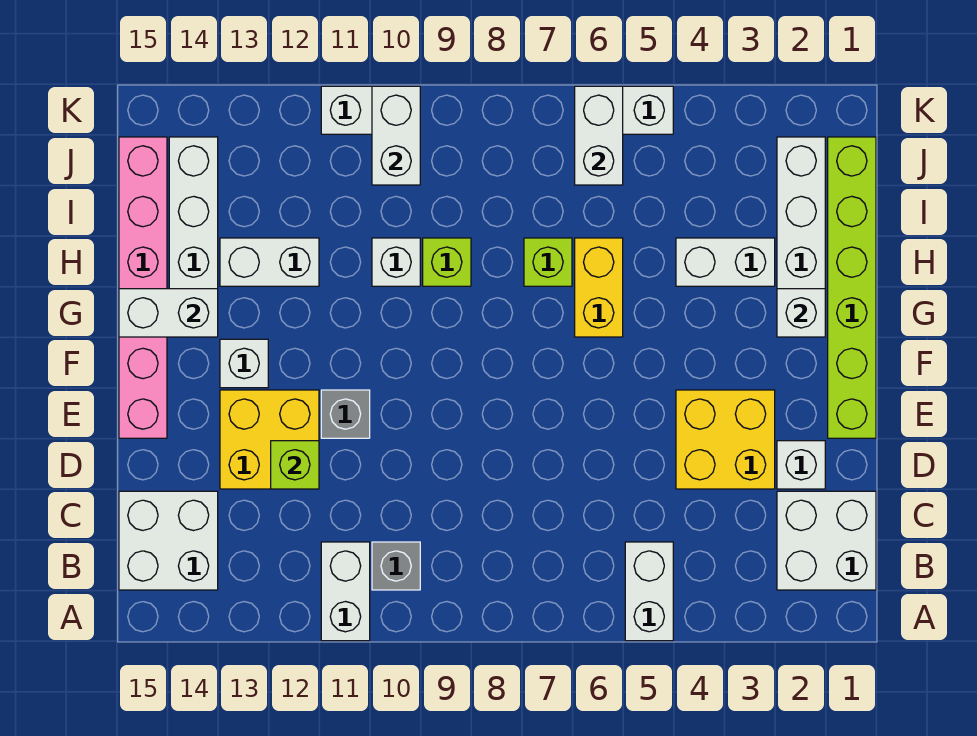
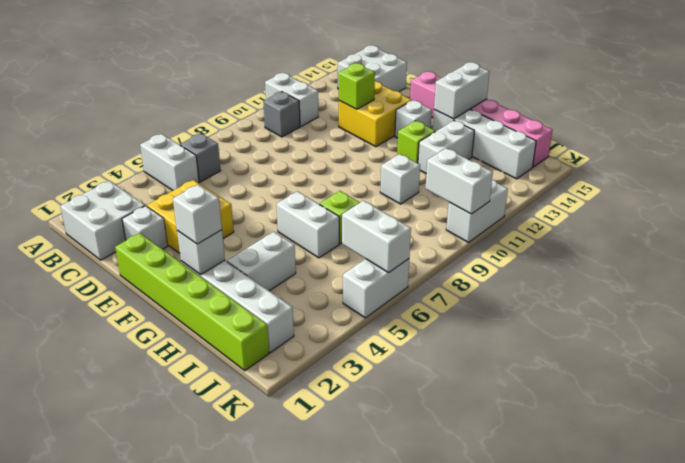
grey 1x1 brick [321,390,370,438] -> grey 1x1 brick moved to [180,133,221,182]
none -> white 1x1 brick [173,185,222,244]
yellow 1x2 brick [575,238,623,337] -> white 1x2 brick [277,191,339,258]
lime 1x1 brick [423,238,471,286] -> lime 1x1 brick moved to [397,121,435,163]

